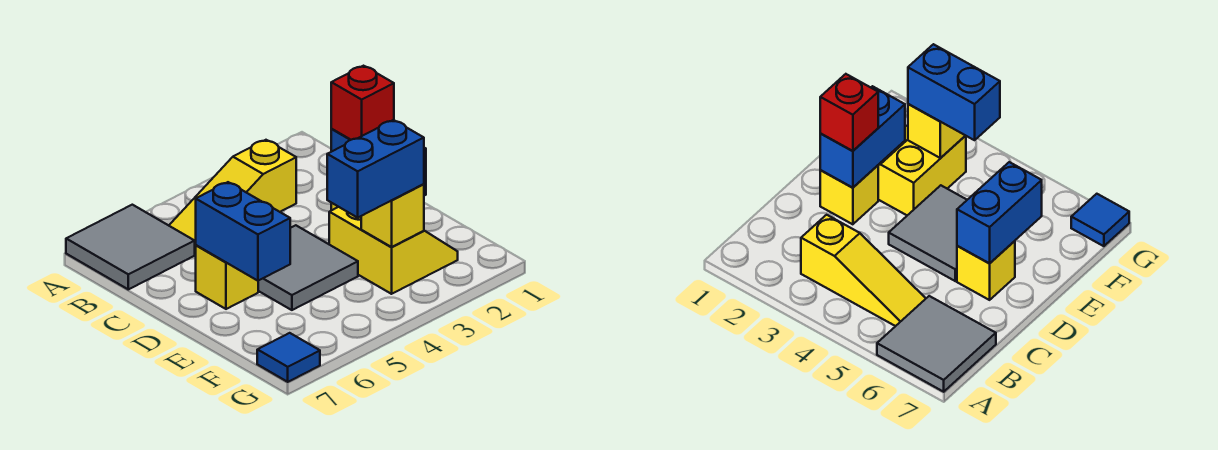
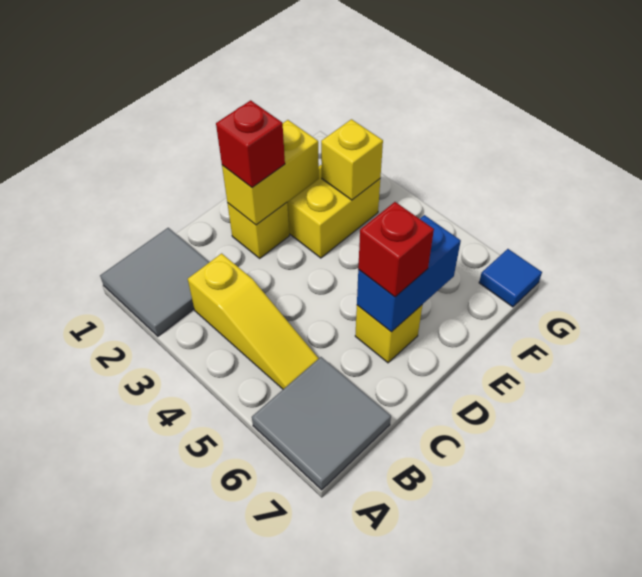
blue 1x2 brick [820,86,905,188] -> yellow 1x2 brick [222,120,319,225]
grey 2x2 tile [258,225,358,310] -> grey 2x2 tile moved to [100,228,209,336]
none -> red 1x1 brick [358,202,434,297]
blue 1x2 brick [327,120,424,218] -> none

